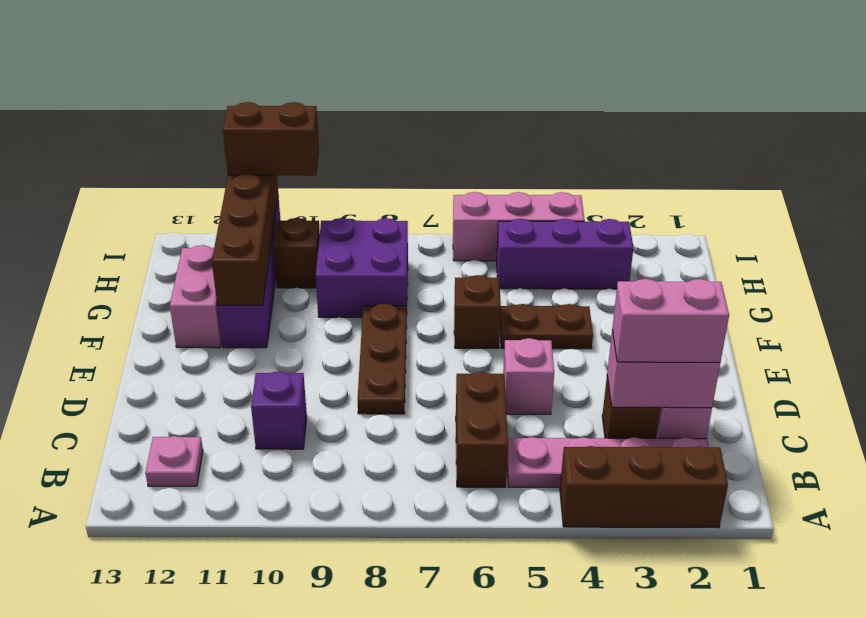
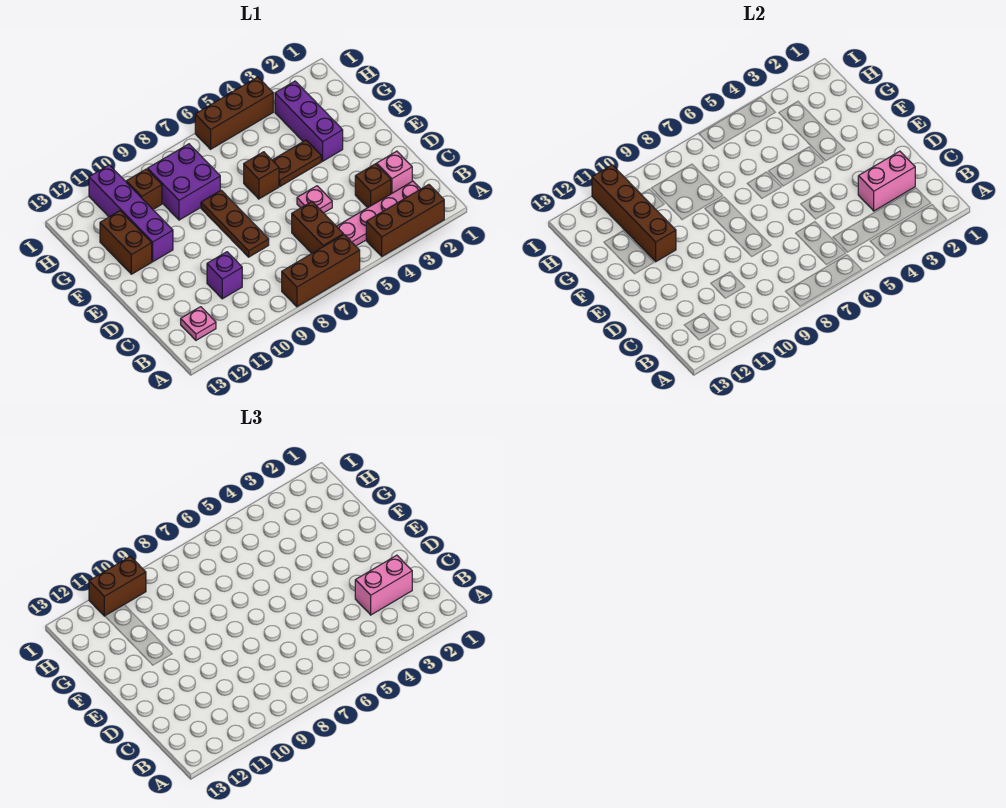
none -> brown 1x3 brick [282,235,360,307]
pink 1x1 brick [503,338,554,414] -> pink 1x1 plate [297,186,332,213]
pink 1x2 brick [170,245,222,348] -> brown 1x2 brick [100,211,152,274]
purple 1x3 brick [497,219,633,289] -> purple 1x3 brick turned to [275,81,343,161]
pink 1x3 brick [453,192,585,261] -> brown 1x3 brick [195,77,273,149]

